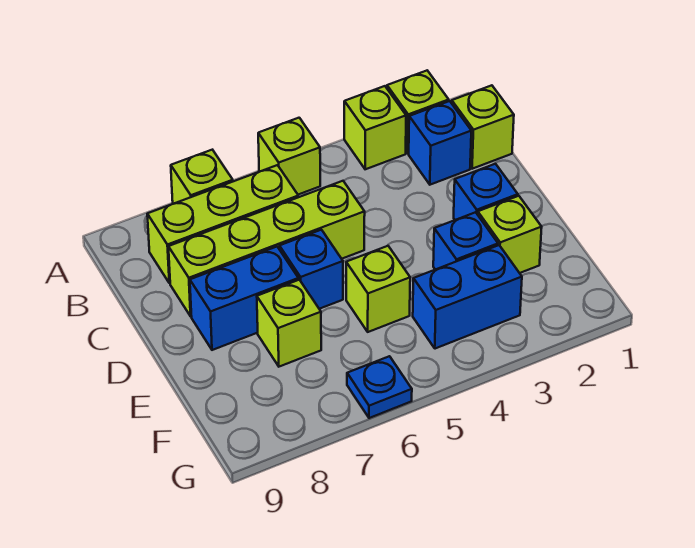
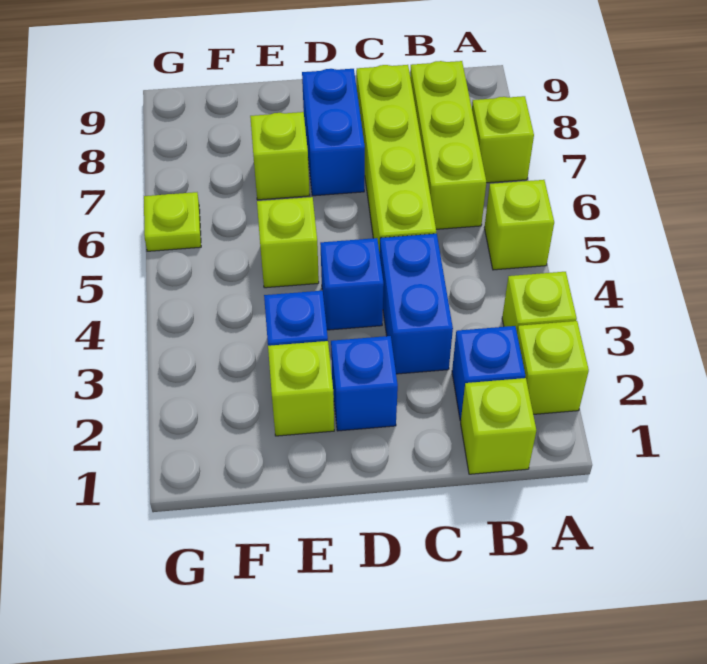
blue 1x1 brick [279,230,343,309] -> blue 1x1 brick moved to [320,238,384,330]
blue 1x2 brick [413,245,522,349] -> blue 1x2 brick moved to [380,234,453,374]
blue 1x1 plate [347,356,412,418] -> lime 1x1 plate [144,192,201,251]

